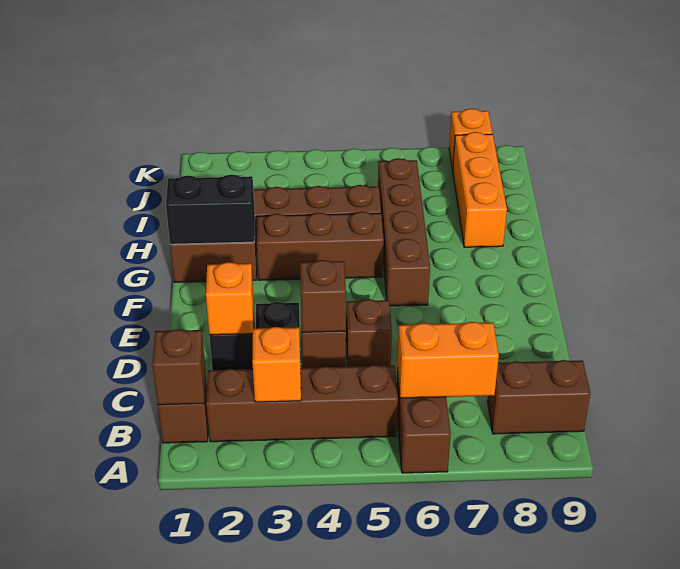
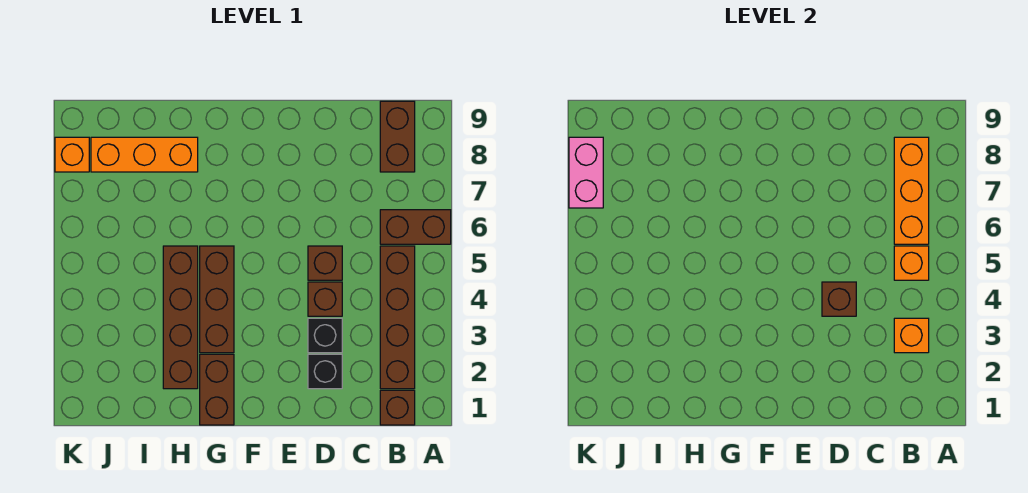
brown 1x1 brick [152,329,205,405] -> none
orange 1x2 brick [397,322,499,398] -> orange 1x3 brick [894,137,929,244]
orange 1x1 brick [206,262,254,335] -> orange 1x1 brick moved to [894,246,929,280]
brown 1x4 brick [378,158,430,306] -> none
black 1x2 brick [166,174,255,244] -> none
none -> pink 1x2 brick [569,137,603,208]

